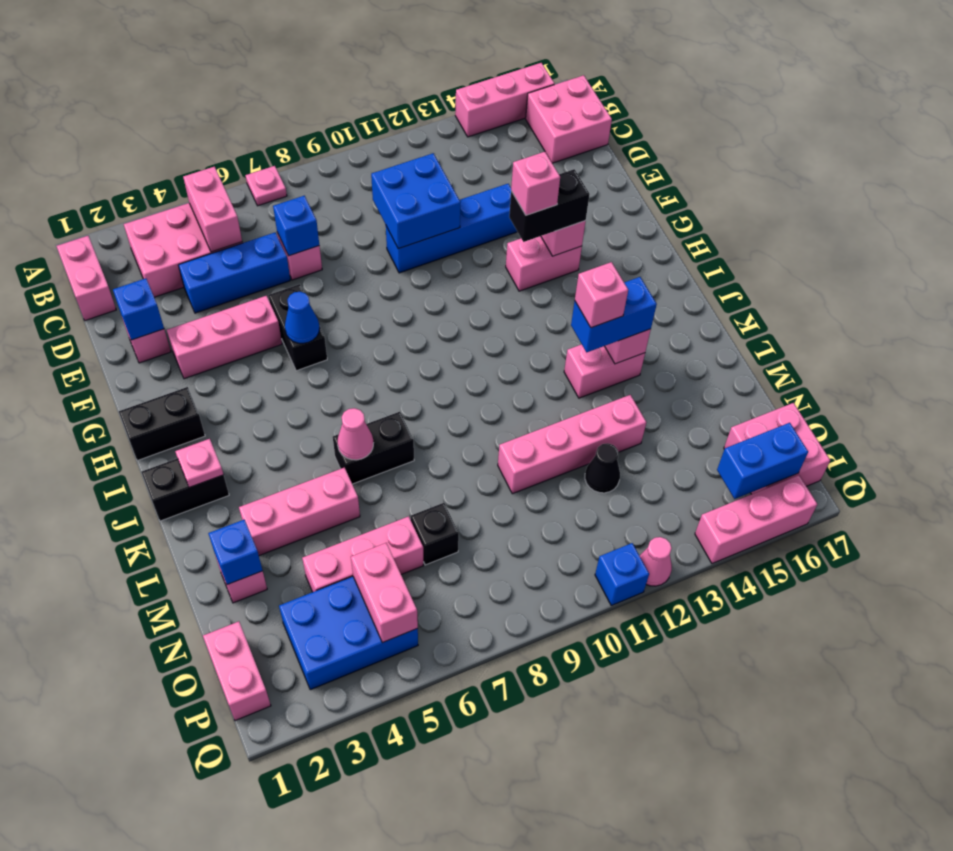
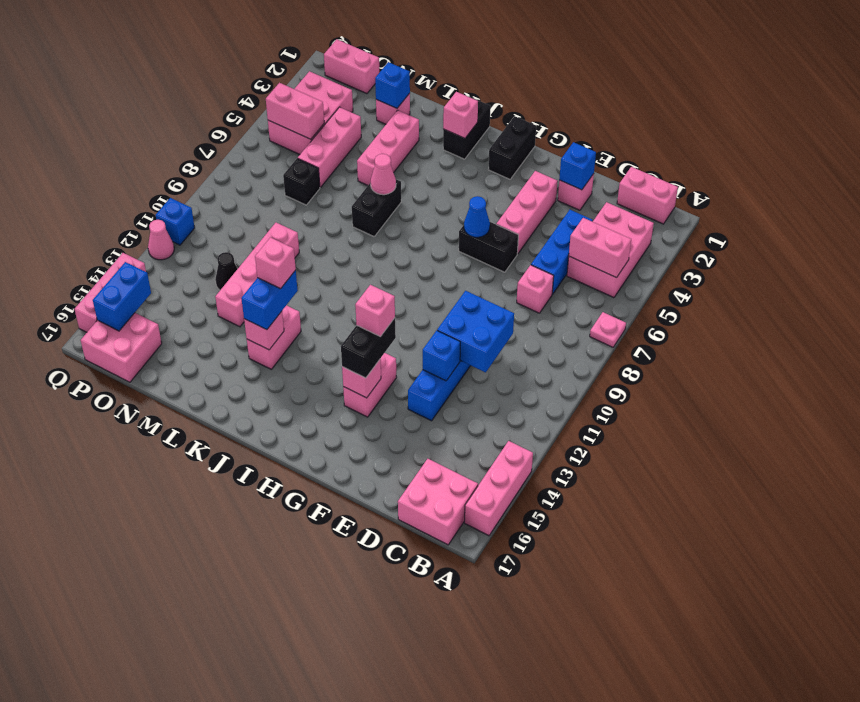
blue 1x1 brick [273,196,319,256] -> blue 1x1 brick moved to [423,331,460,381]
pink 1x1 plate [175,439,224,487] -> pink 1x1 brick [443,92,478,138]
blue 2x3 brick [279,577,418,690] -> pink 2x3 brick [268,71,353,154]

